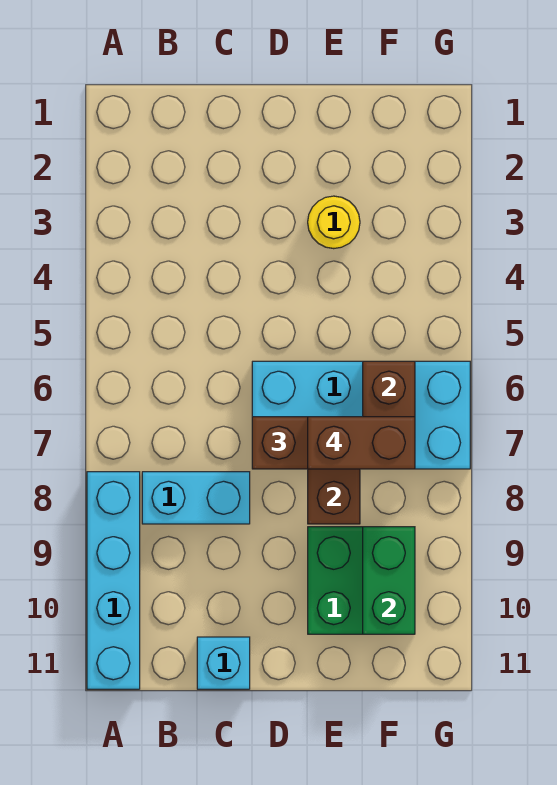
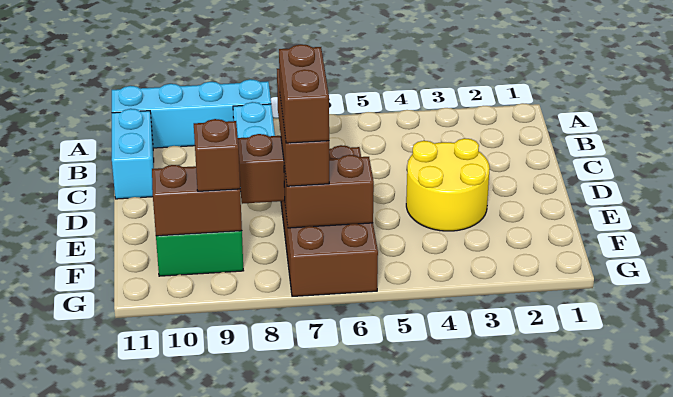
cyan 1x1 brick [197,637,250,689] -> cyan 1x2 brick [112,109,154,199]
cyan 2x4 brick [252,361,470,469] -> brown 2x4 brick [281,145,378,296]
yellow 1x1 round brick [308,196,360,249] -> yellow 2x2 round brick [406,138,490,231]
green 1x2 brick [363,527,415,634] -> brown 1x2 brick [152,165,242,236]
none -> brown 1x1 brick [194,119,240,191]

